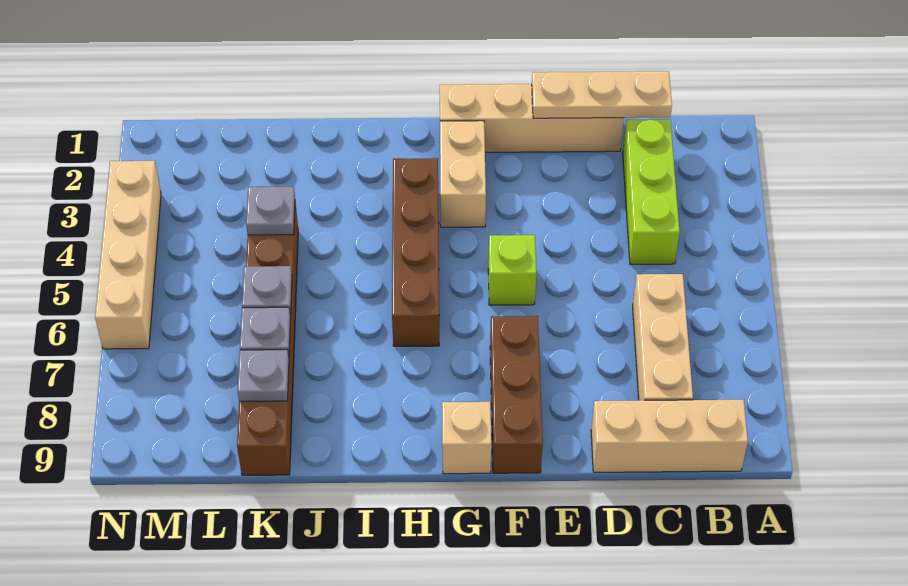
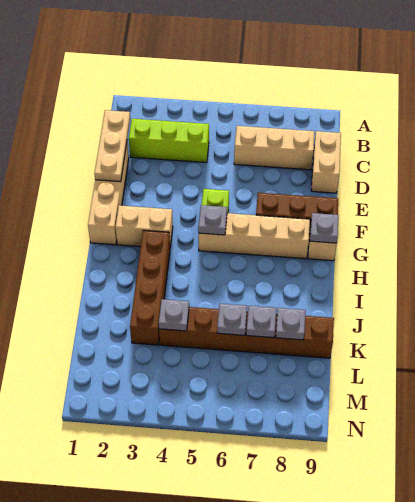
tan 1x3 brick [591,400,748,472] -> tan 1x2 brick [311,131,341,193]
none -> grey 1x1 plate [198,205,227,235]
none -> grey 1x1 plate [310,213,339,243]
brown 1x4 brick [392,158,439,346] -> brown 1x4 brick turned to [130,230,170,345]
tan 1x4 brick [95,161,161,349] -> tan 1x4 brick moved to [199,213,310,259]

